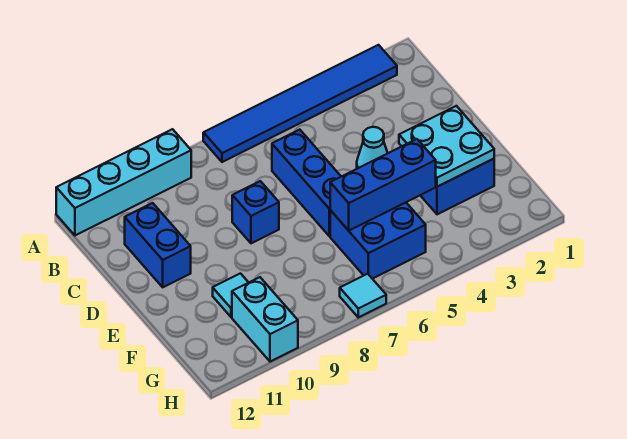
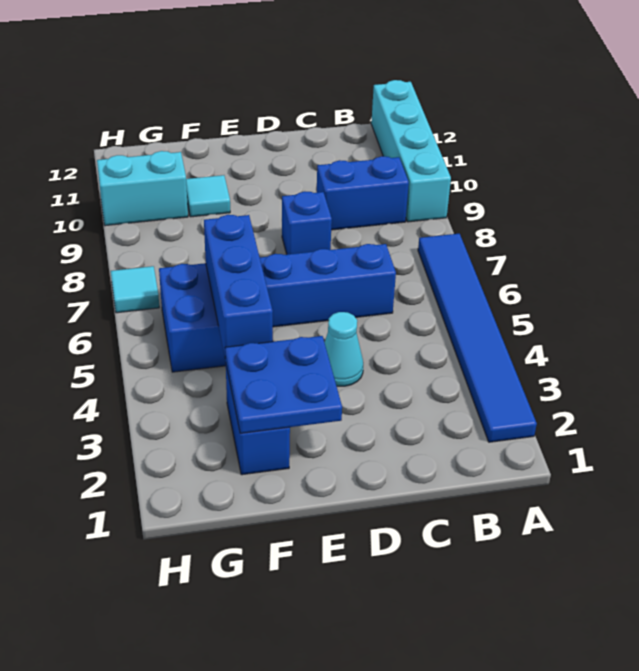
blue 1x2 brick [125,203,191,287] -> blue 1x2 brick moved to [317,156,409,230]
cyan 2x2 plate [399,106,494,187] -> blue 2x2 plate [225,336,342,433]

